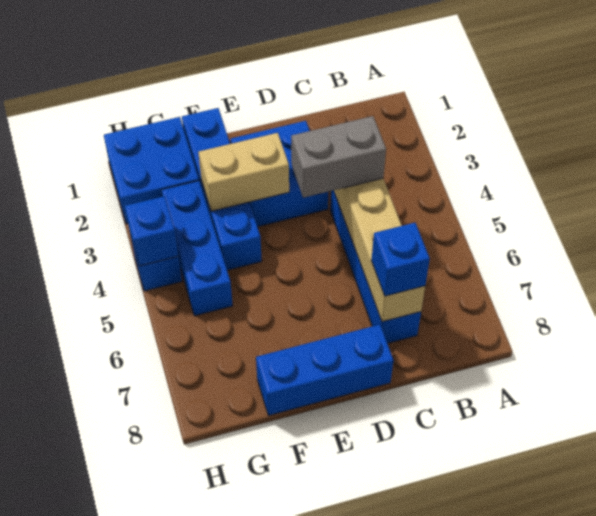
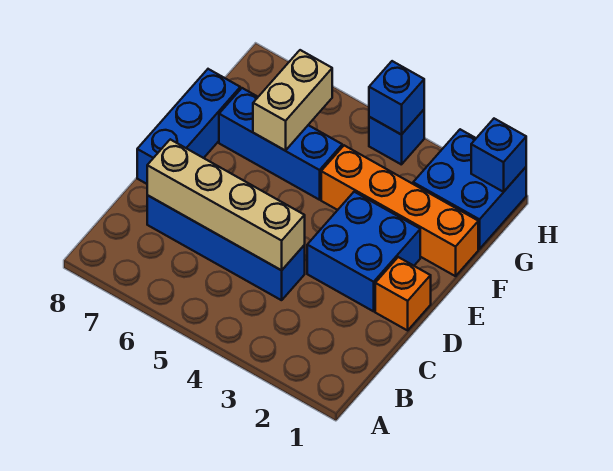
grey 1x2 brick [291,116,386,198] -> none
blue 1x1 brick [371,223,430,296] -> blue 1x1 brick moved to [471,119,526,192]
none -> orange 1x1 brick [375,257,431,330]
tan 1x2 brick [198,133,289,211] -> tan 1x2 brick moved to [253,50,332,151]
blue 1x4 brick [182,108,262,270] -> orange 1x4 brick [321,145,478,276]
blue 1x3 brick [161,181,233,316] -> blue 1x3 brick moved to [219,88,342,200]

